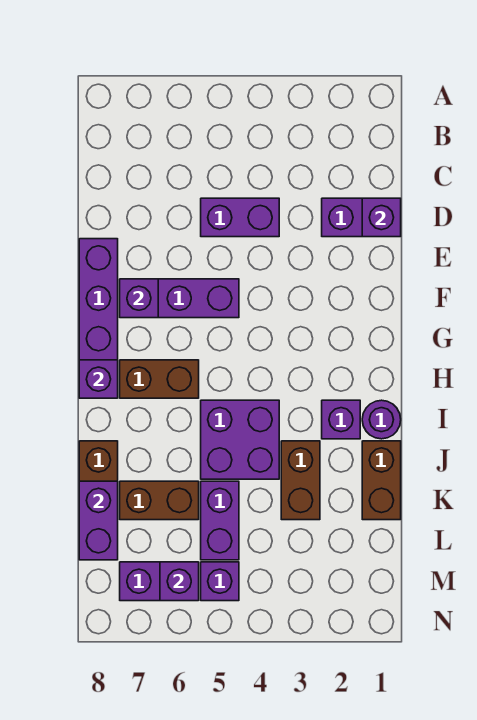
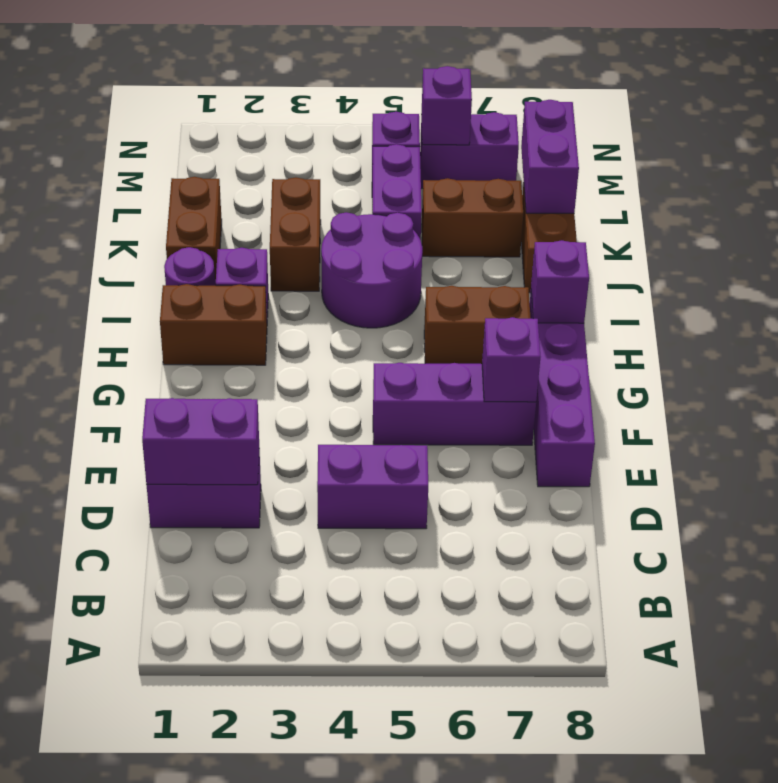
purple 1x1 brick [362,198,401,237] -> purple 1x2 brick [142,398,259,485]
none -> brown 1x2 brick [160,284,267,365]
purple 2x2 brick [201,400,279,479] -> purple 2x2 round brick [321,212,422,328]

